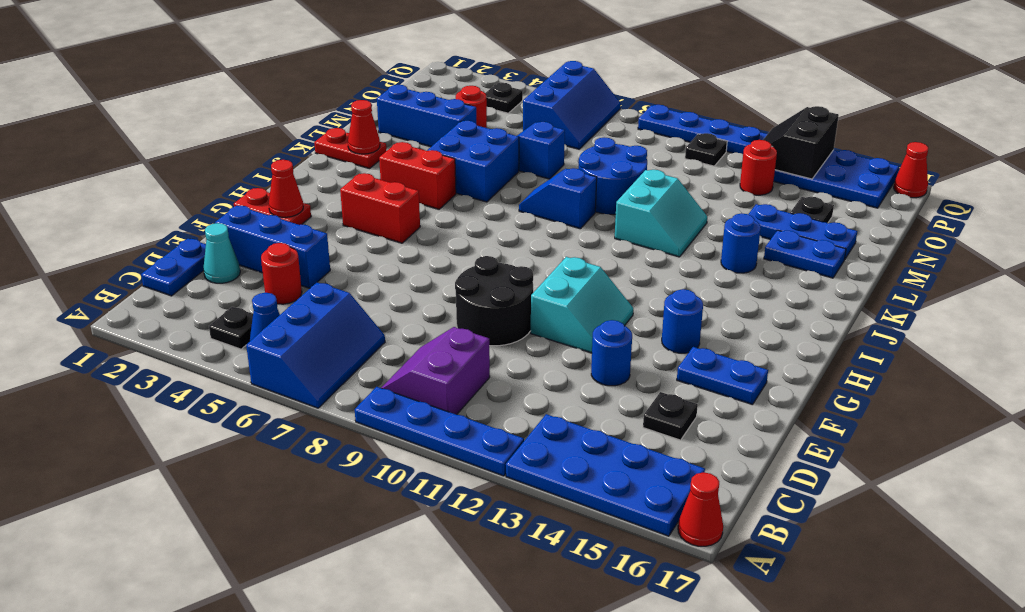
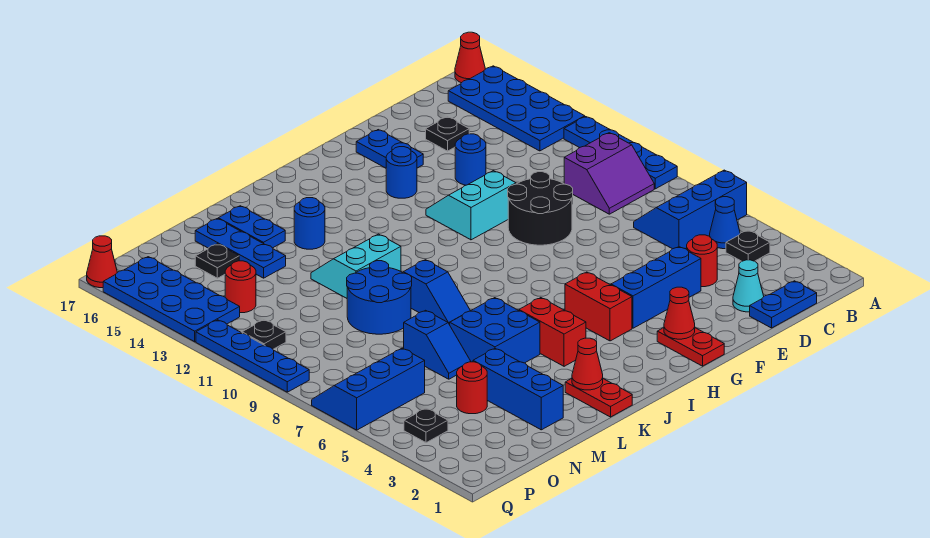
blue 1x3 brick [215,206,330,288] -> blue 1x3 brick turned to [611,247,701,328]
black 2x2 slope [763,106,839,179] -> none

